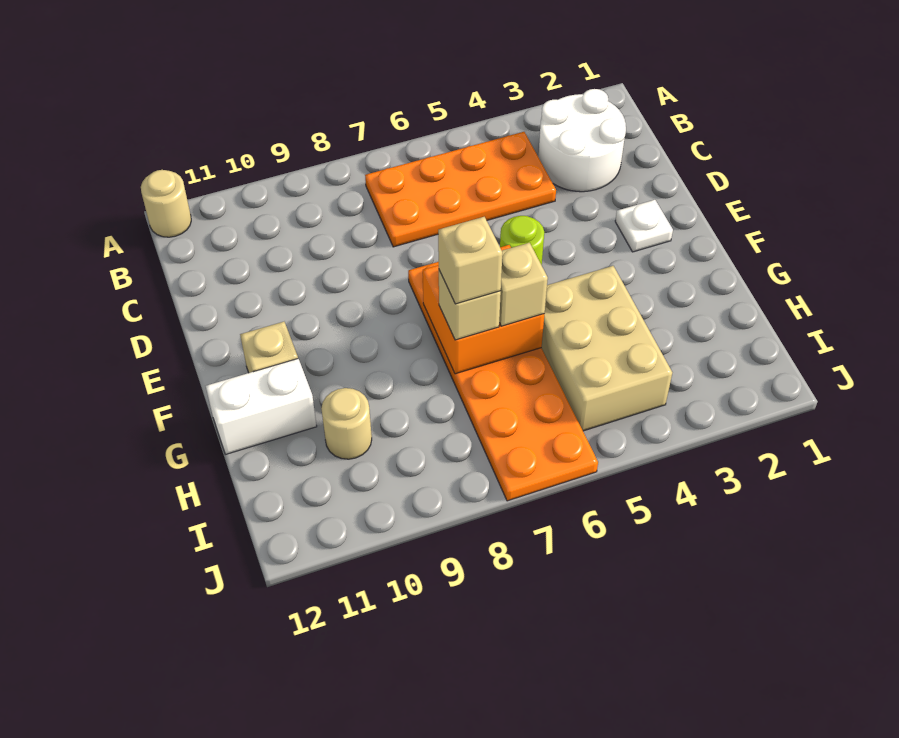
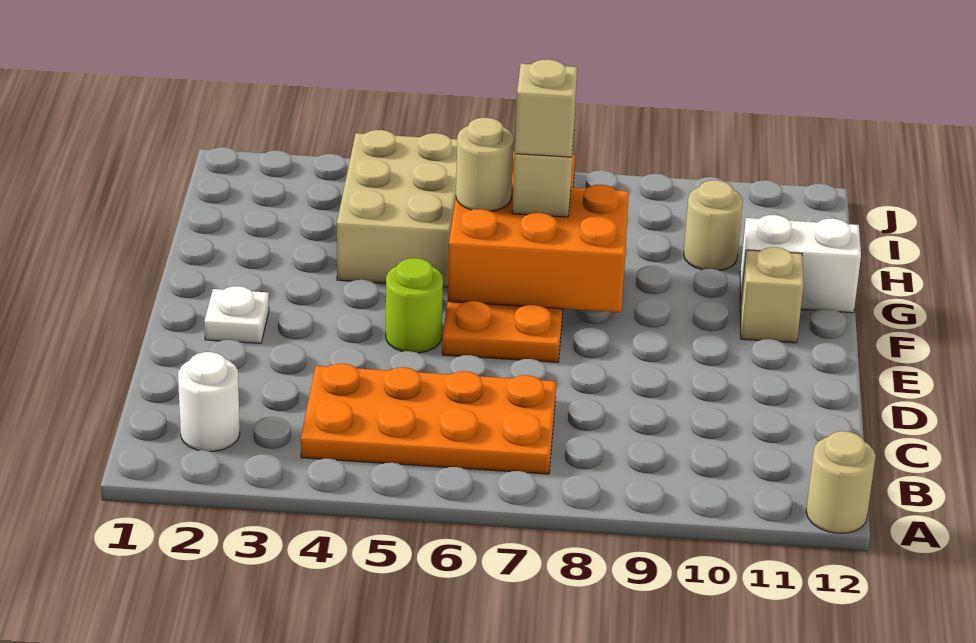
white 2x2 round brick [538,89,626,192] -> white 1x1 round brick [178,352,240,451]
orange 2x2 brick [423,245,544,374] -> orange 2x3 brick [448,184,629,312]
tan 1x1 brick [499,243,548,326] -> tan 1x1 round brick [456,118,514,211]

